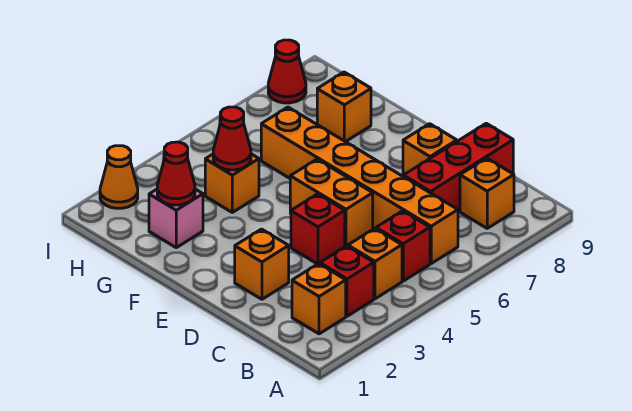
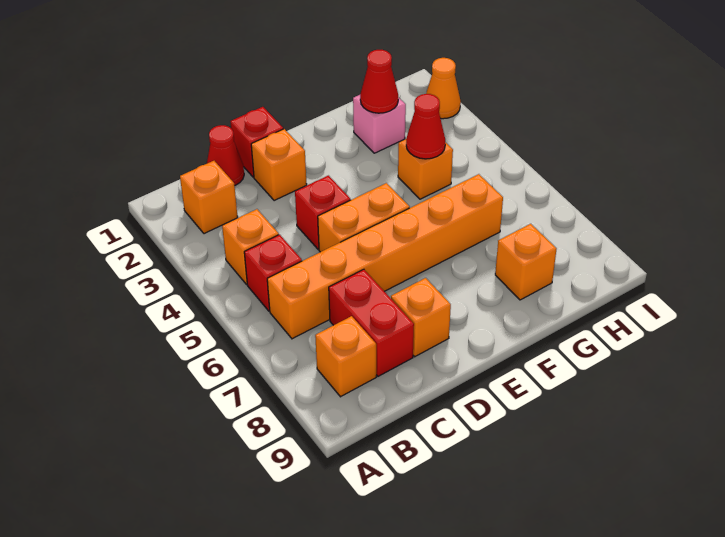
red 1x1 brick [320,246,374,316] -> red 1x1 brick moved to [230,107,283,177]
red 1x3 brick [403,123,513,212] -> red 1x2 brick [329,269,414,376]
red 1x1 cone [268,40,306,103] -> red 1x1 cone moved to [207,125,244,186]

